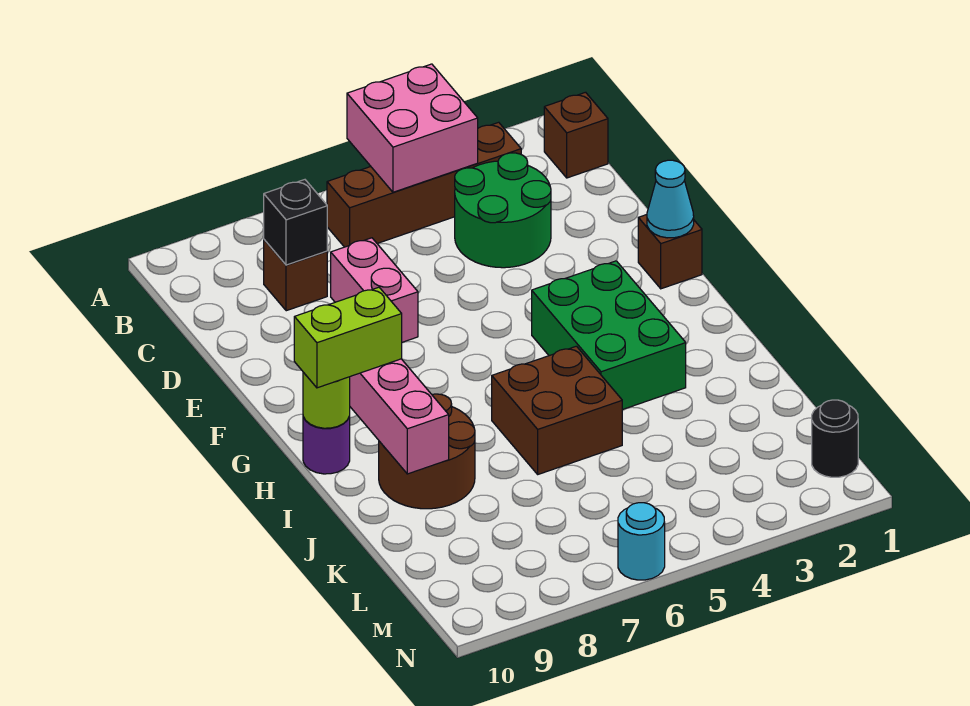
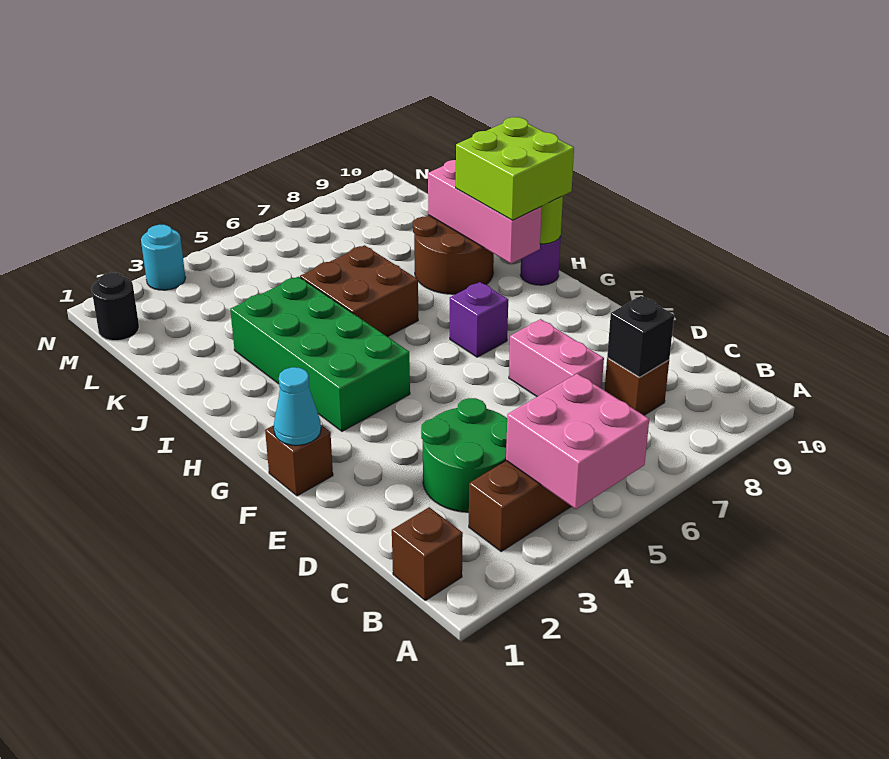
green 2x3 brick [532,261,686,410] -> green 2x4 brick [230,277,410,431]
none -> purple 1x1 brick [450,282,508,357]
lime 1x2 brick [294,287,402,388] -> lime 2x2 brick [456,117,574,220]
cyan 1x1 round brick [618,503,665,580] -> cyan 1x1 round brick moved to [141,225,185,290]

